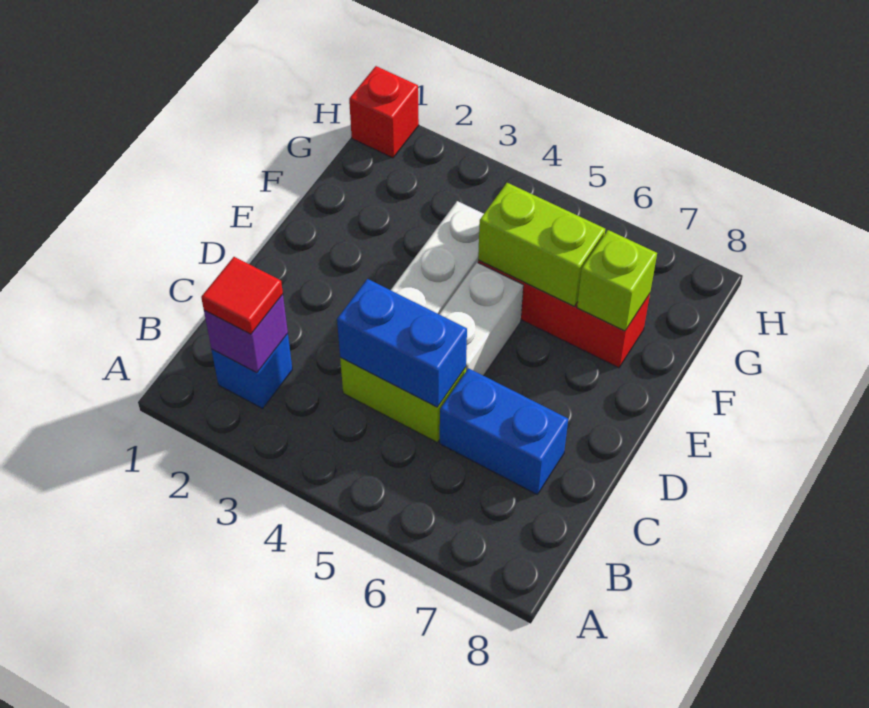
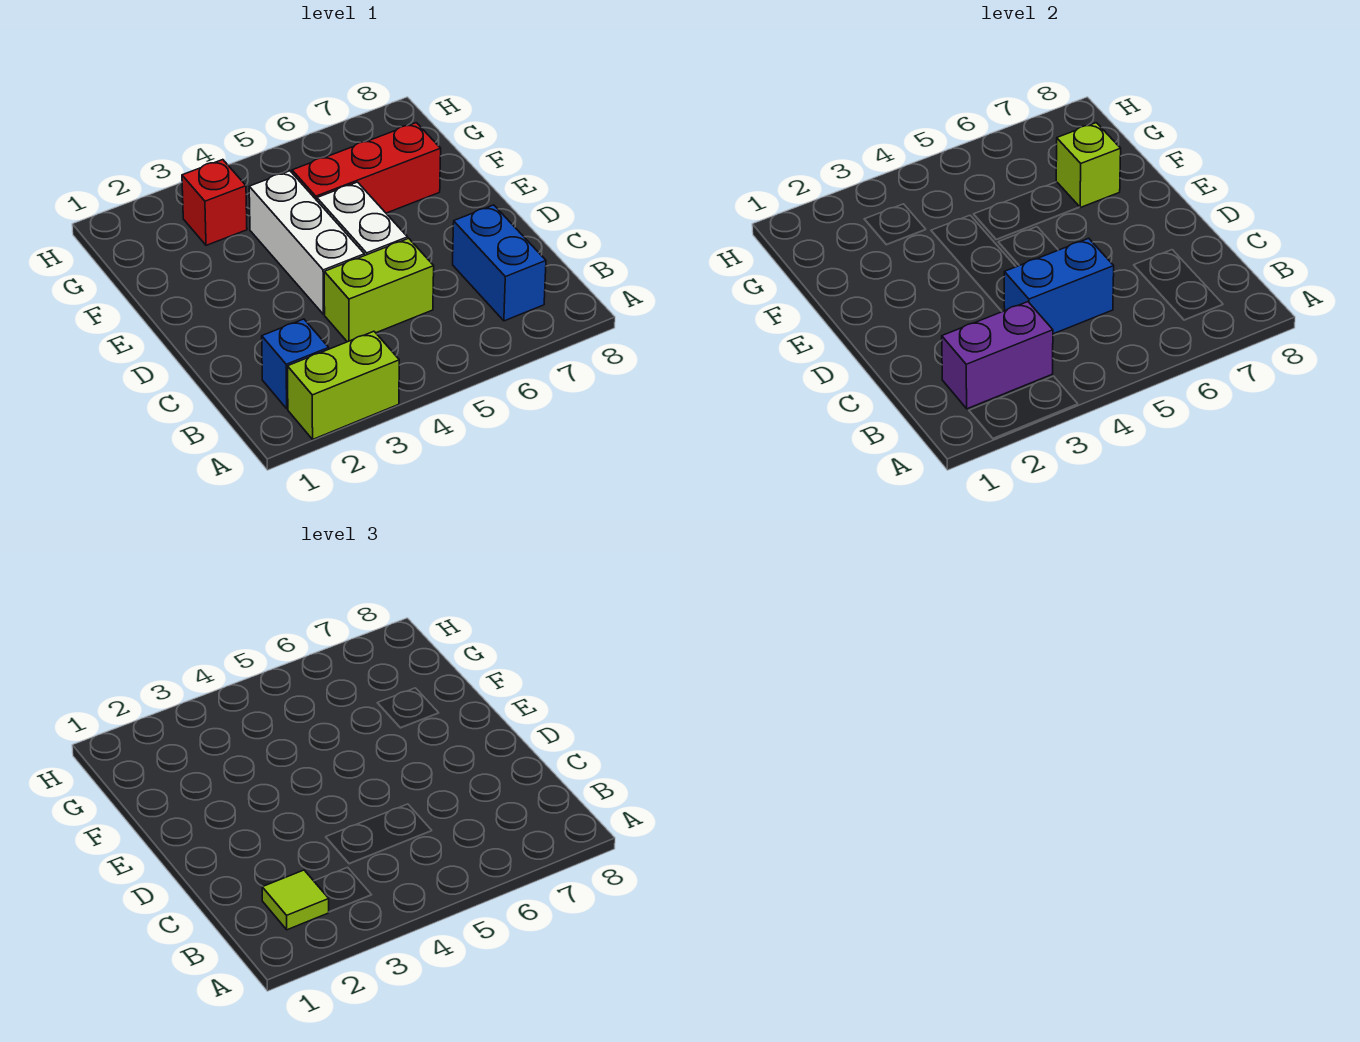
purple 1x1 brick [204,294,288,373] -> purple 1x2 brick [942,302,1053,409]
red 1x1 tile [201,257,283,334] -> lime 1x1 tile [262,870,329,930]
blue 1x2 brick [440,368,568,494] -> blue 1x2 brick turned to [453,205,546,321]
lime 1x2 brick [478,183,605,306] -> lime 1x2 brick moved to [287,331,399,439]
red 1x1 brick [349,66,419,158] -> red 1x1 brick moved to [182,160,247,245]

